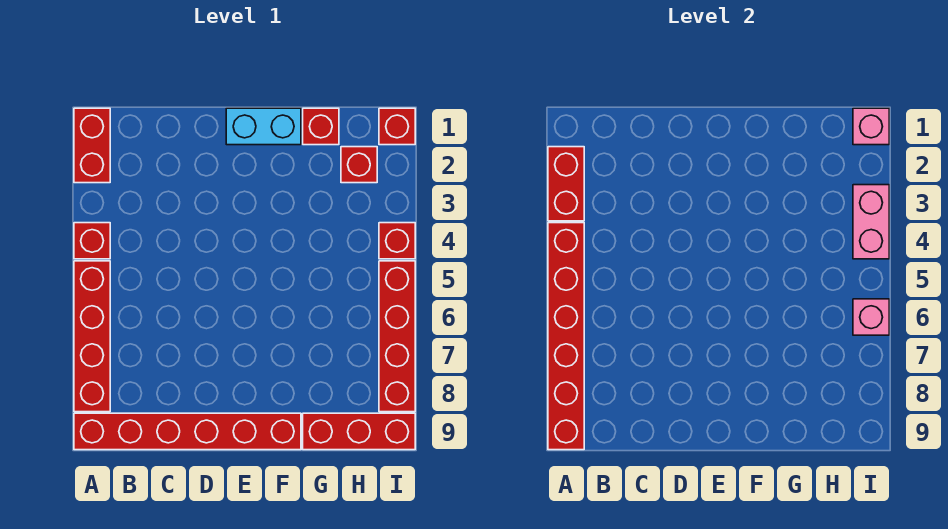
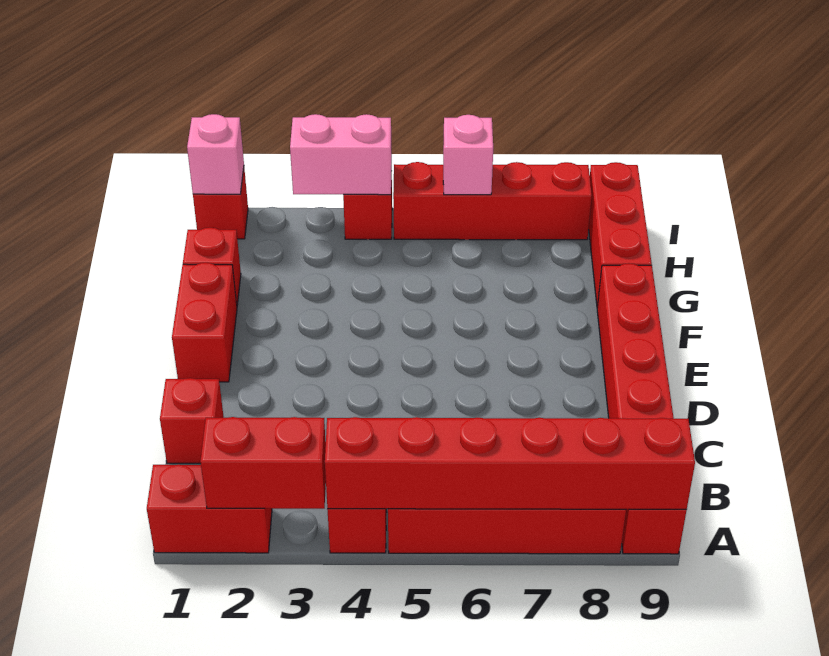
cyan 1x2 brick [226,108,301,145] -> red 1x2 brick [172,263,237,382]
red 1x1 brick [341,147,377,183] -> red 1x1 brick moved to [160,378,224,463]

